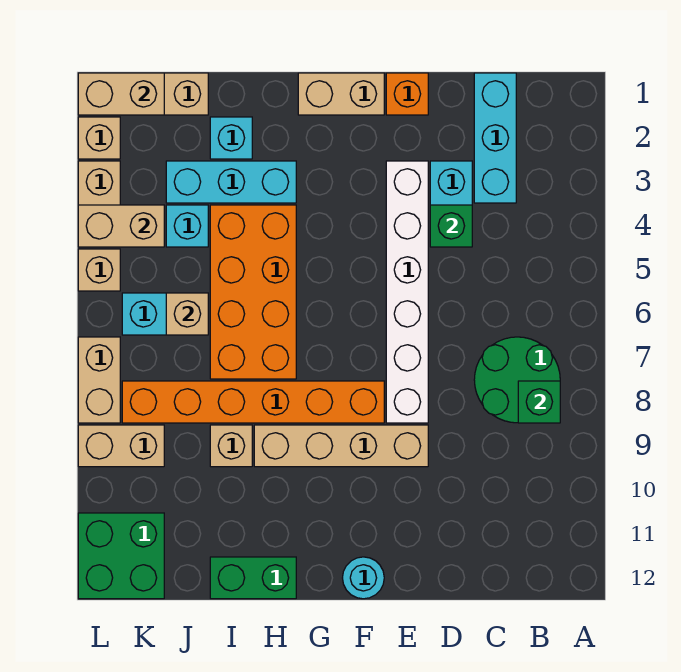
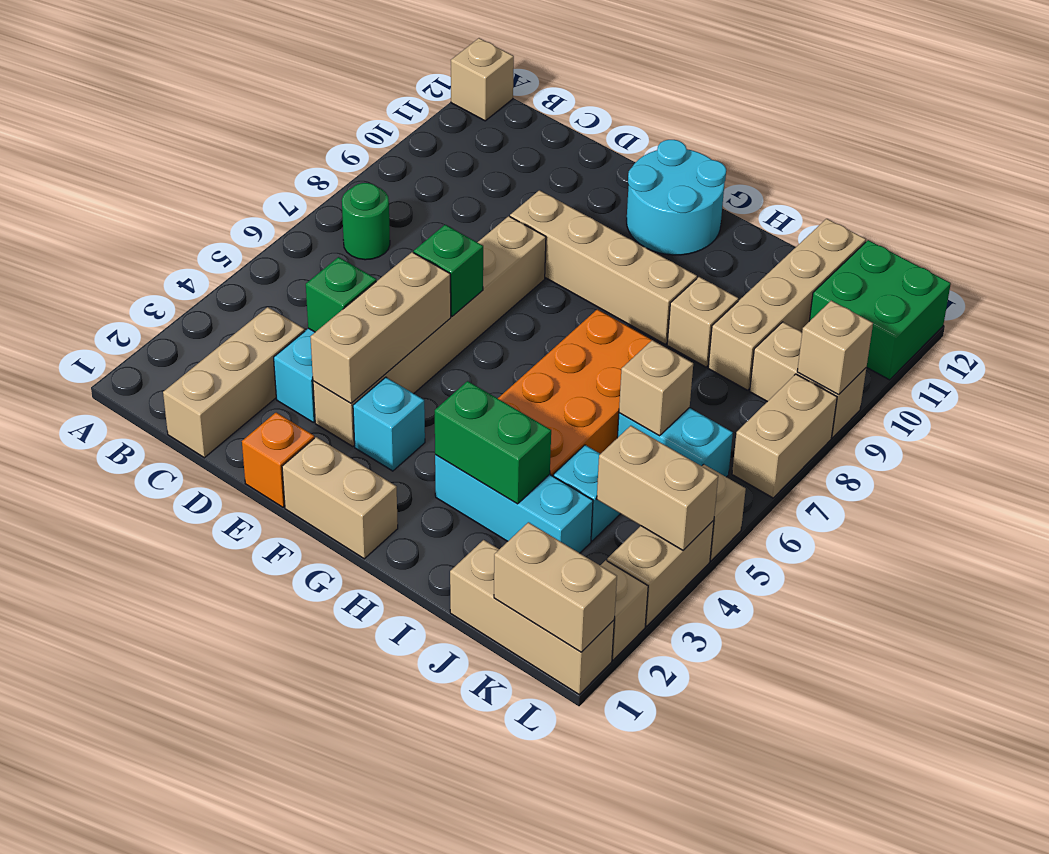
none -> tan 1x1 brick [451,38,514,121]
green 2x2 round brick [474,337,560,423] -> green 1x1 round brick [342,183,390,260]
green 1x1 brick [518,381,560,423] -> green 1x1 brick moved to [414,225,483,316]
cyan 1x3 brick [474,73,516,203] -> tan 1x3 brick [163,307,305,458]
white 1x6 brick [386,161,428,423] -> tan 1x6 brick [313,216,546,447]
none -> tan 1x3 brick [310,252,451,403]
orange 1x6 brick [122,381,384,423] -> none
cyan 1x1 round brick [343,557,384,599] -> cyan 2x2 round brick [627,140,726,255]
green 1x2 brick [210,557,296,599] -> green 1x2 brick moved to [435,381,551,504]
cyan 1x1 brick [210,117,252,159] -> cyan 1x1 brick moved to [353,377,425,471]
none -> tan 1x4 brick [708,219,866,390]
none -> tan 1x1 brick [797,301,873,395]

